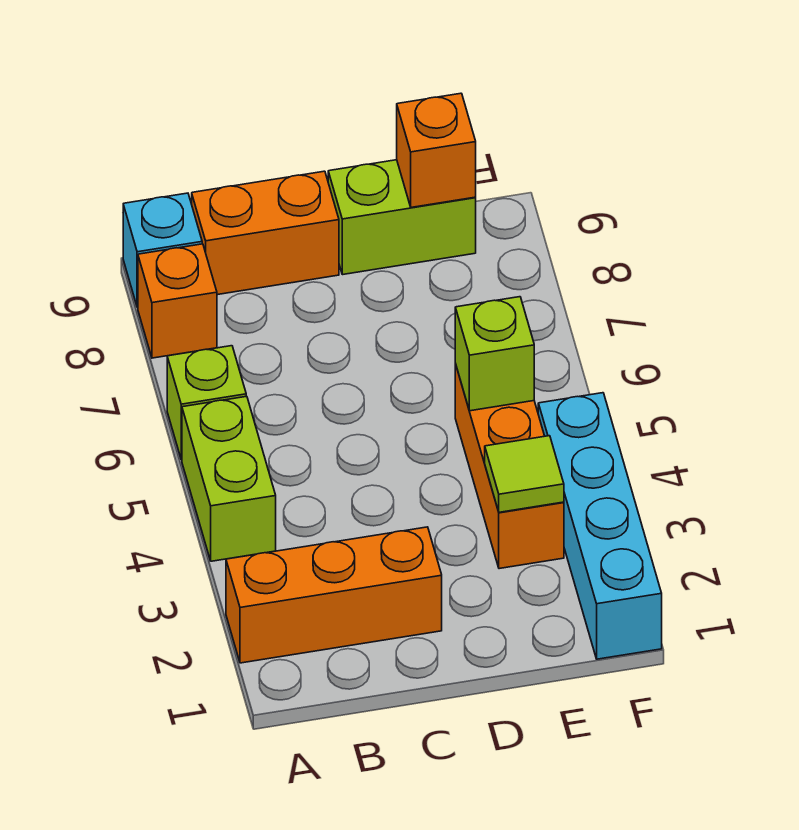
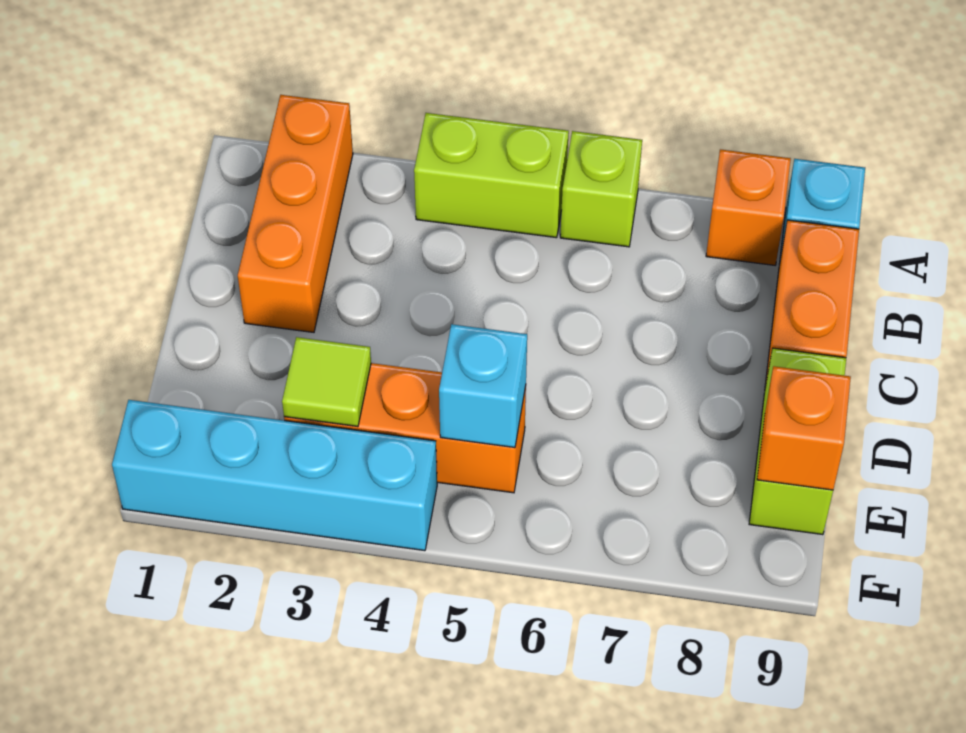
lime 1x1 brick [455,297,534,411] -> cyan 1x1 brick [439,324,527,448]

